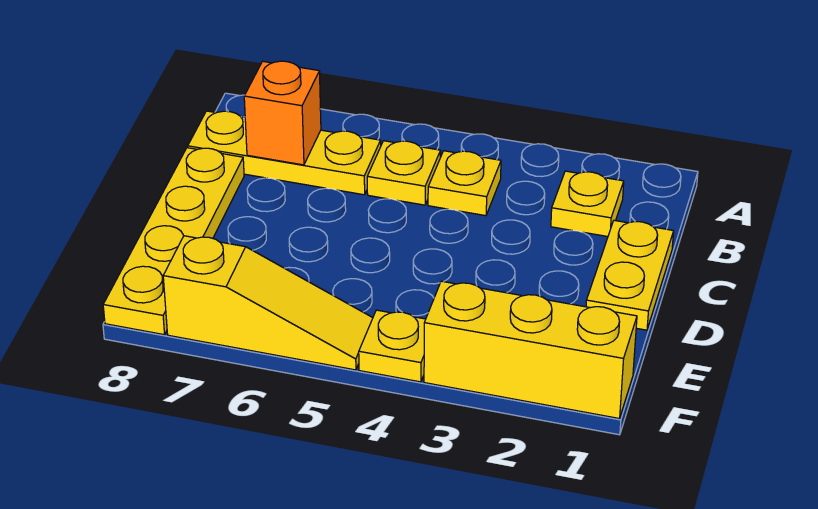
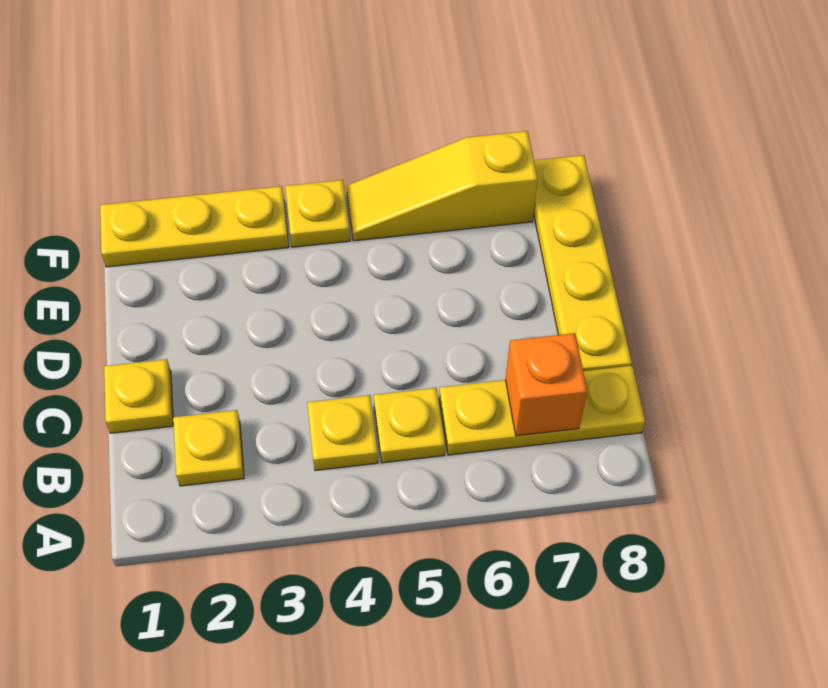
yellow 1x2 plate [586,220,674,330] -> yellow 1x1 plate [104,359,174,433]
yellow 1x3 brick [424,281,637,418] -> yellow 1x3 plate [100,186,289,267]

